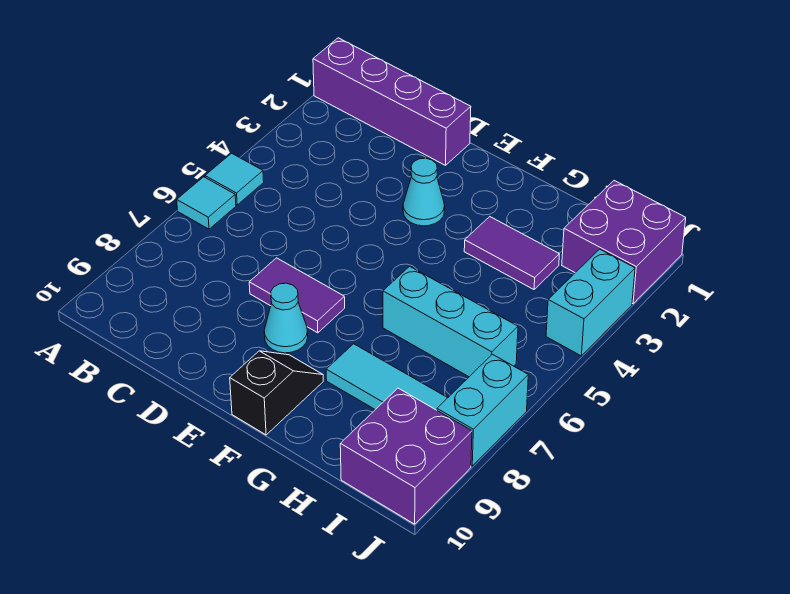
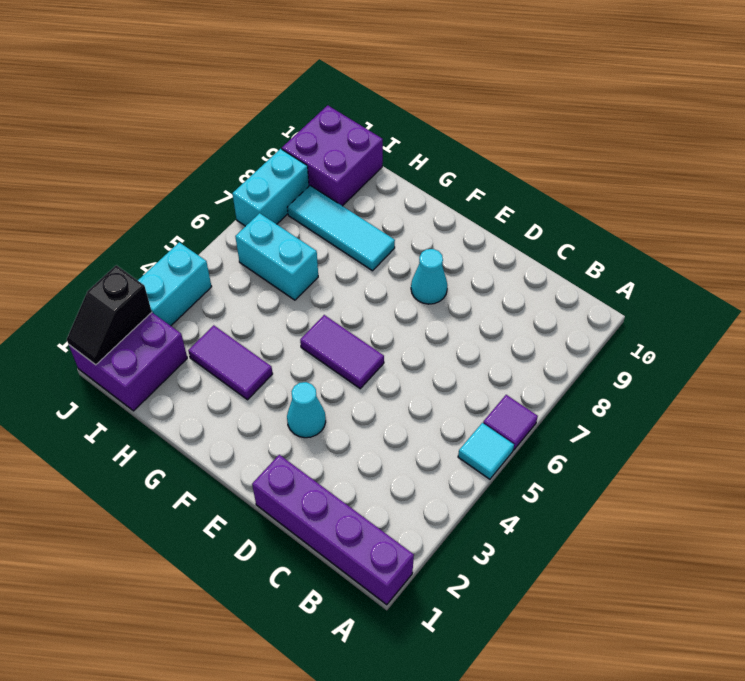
cyan 1x1 tile [177,177,236,229] -> purple 1x1 tile [483,395,538,450]
purple 1x2 tile [249,258,345,333] -> purple 1x2 tile moved to [300,315,384,389]
black 1x2 slope [230,351,323,435] -> black 1x2 slope moved to [67,265,152,365]
cyan 1x3 brick [383,266,518,377] -> cyan 1x2 brick [235,213,318,300]

